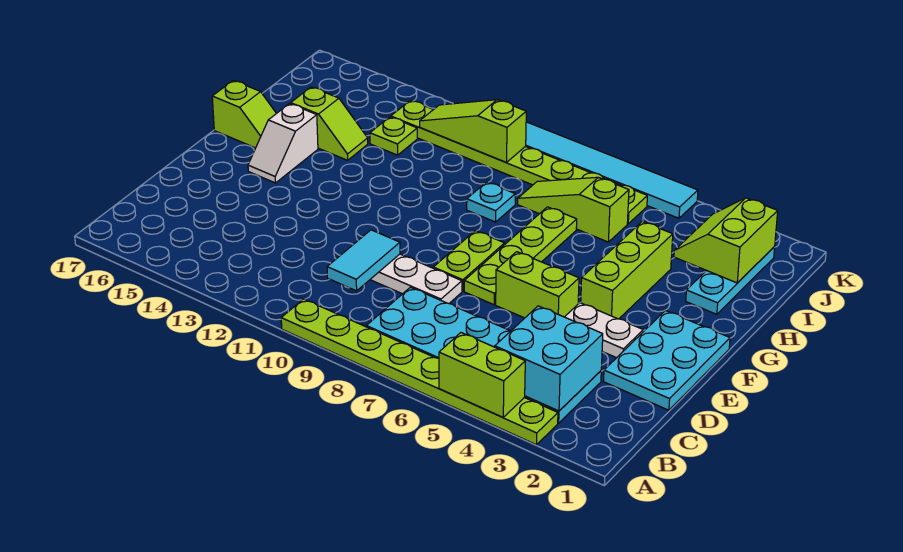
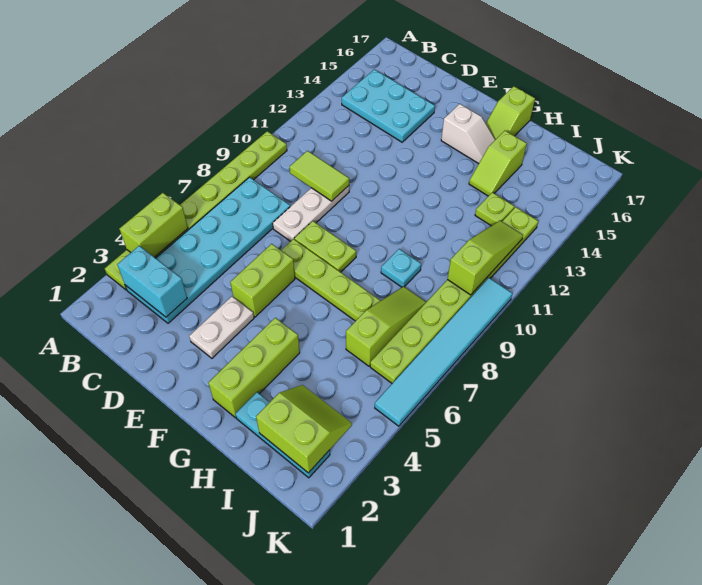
cyan 2x2 brick [495,306,603,411] -> cyan 1x2 brick [117,246,187,317]
cyan 1x2 tile [327,230,400,291] -> lime 1x2 tile [290,151,349,201]
cyan 2x3 plate [604,310,730,410] -> cyan 2x3 plate moved to [342,69,435,142]
lime 1x3 brick [580,221,673,319] -> lime 1x3 brick turned to [208,318,300,418]
white 1x2 slope [248,104,318,183] -> white 1x2 slope turned to [441,104,495,164]

